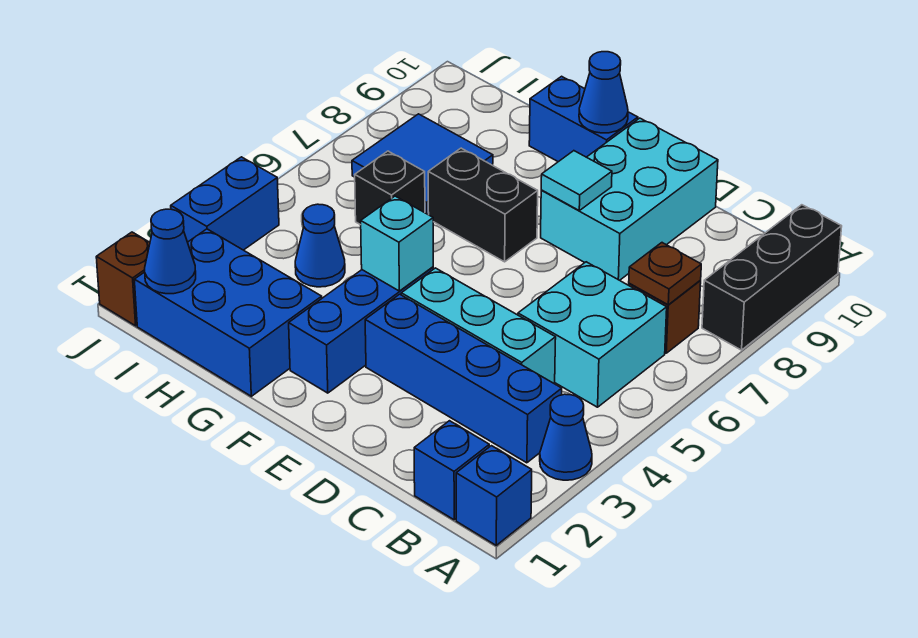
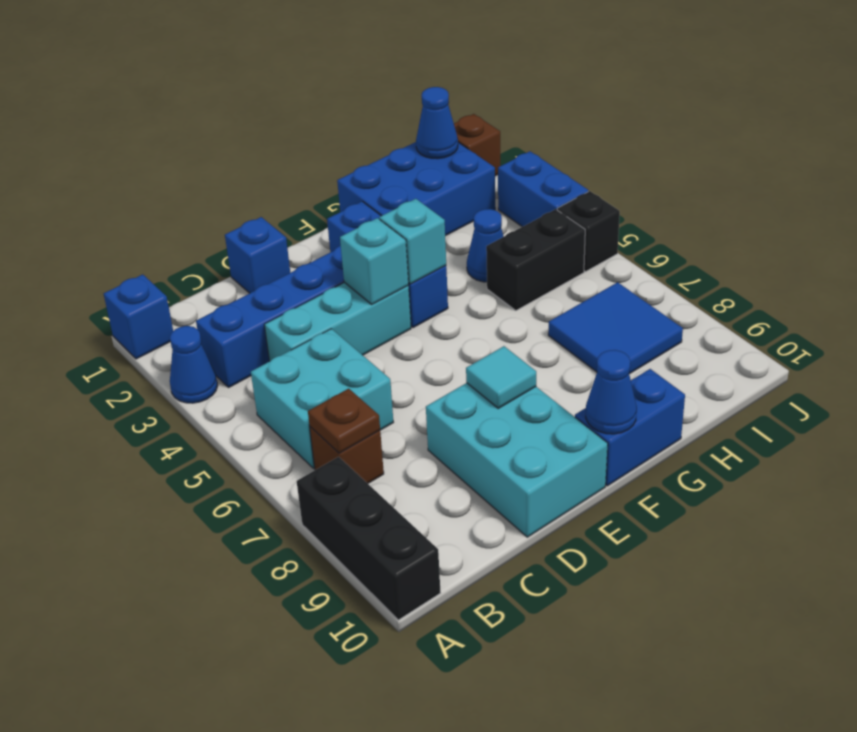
blue 1x1 brick [414,421,489,520] -> blue 1x1 brick moved to [225,217,290,293]
none -> cyan 1x1 brick [340,218,409,304]
black 1x2 brick [428,148,538,262] -> black 1x2 brick moved to [486,209,585,310]
black 1x1 brick [355,151,425,225] -> black 1x1 brick moved to [557,191,620,271]

